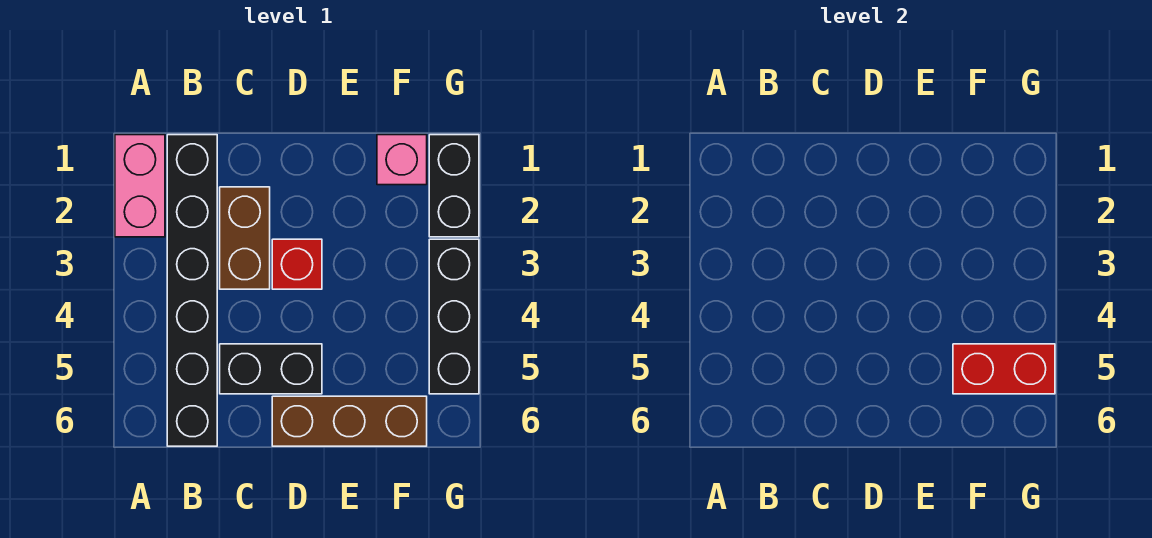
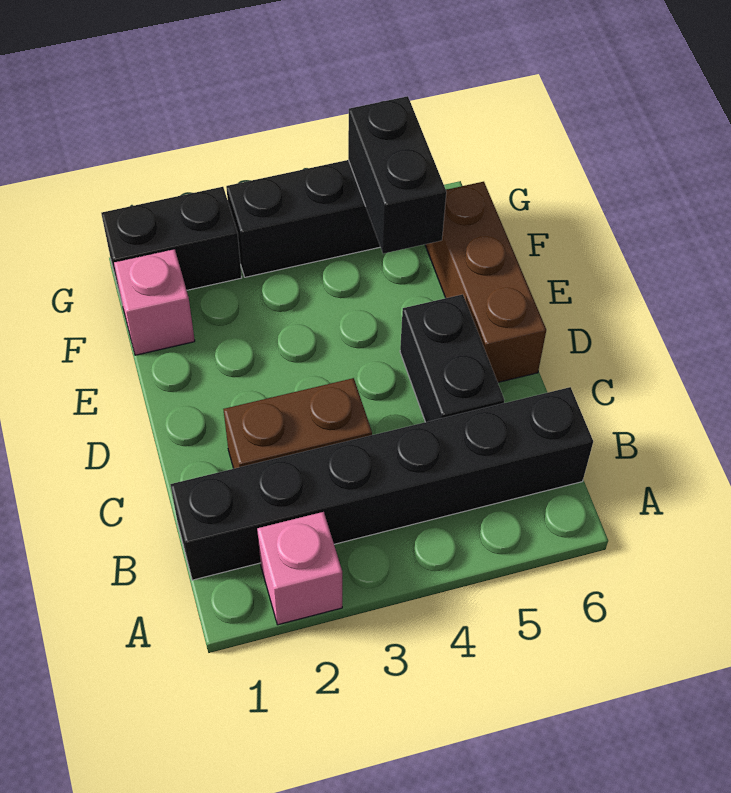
pink 1x2 brick [115,135,165,237] -> pink 1x1 brick [257,512,342,625]
red 1x1 brick [272,239,322,289] -> none
red 1x2 brick [953,344,1055,394] -> black 1x2 brick [348,96,446,254]

